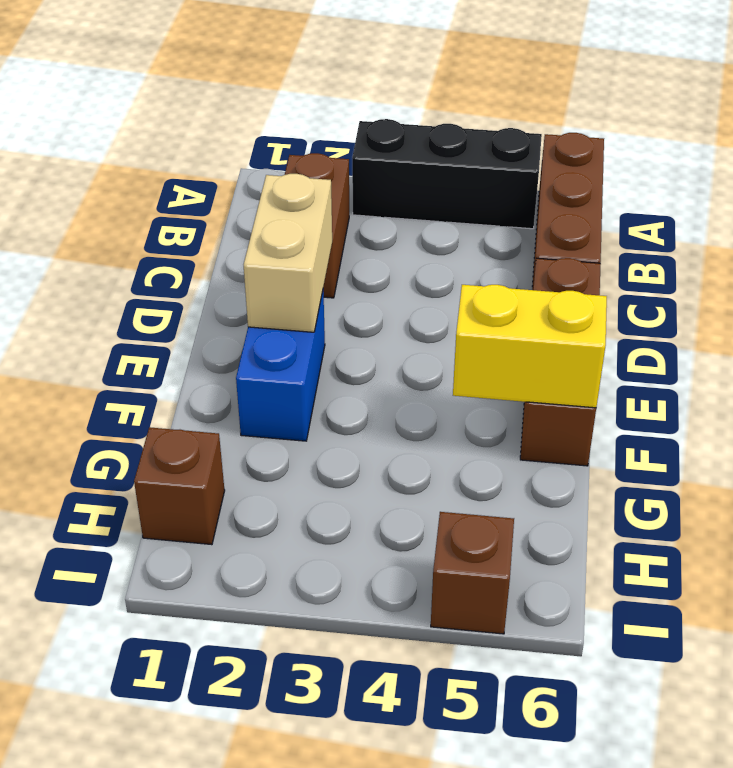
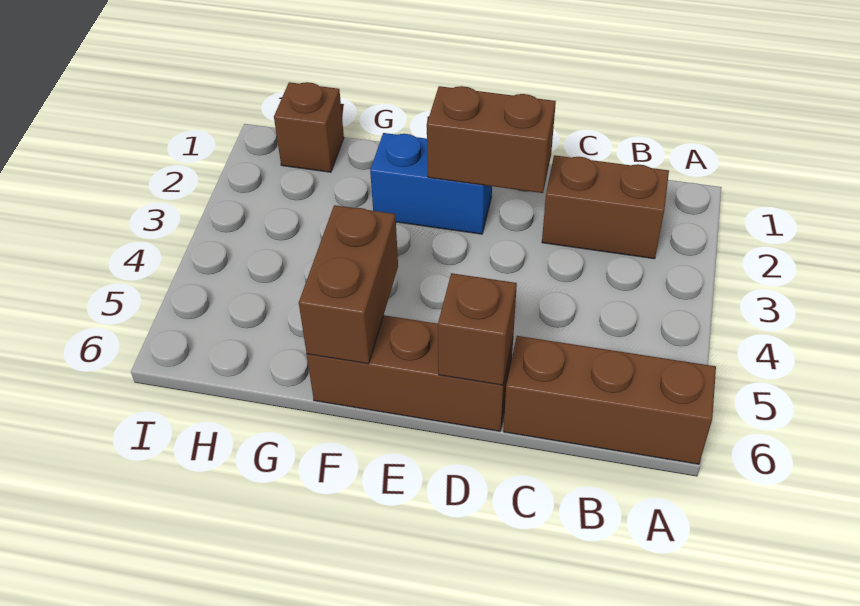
black 1x3 brick [352,119,542,229] -> none
tan 1x2 brick [244,174,332,332] -> brown 1x2 brick [427,86,556,193]
yellow 1x2 brick [453,285,607,408] -> brown 1x2 brick [299,205,398,364]
brown 1x1 brick [431,512,514,634] -> brown 1x1 brick moved to [438,273,517,385]

